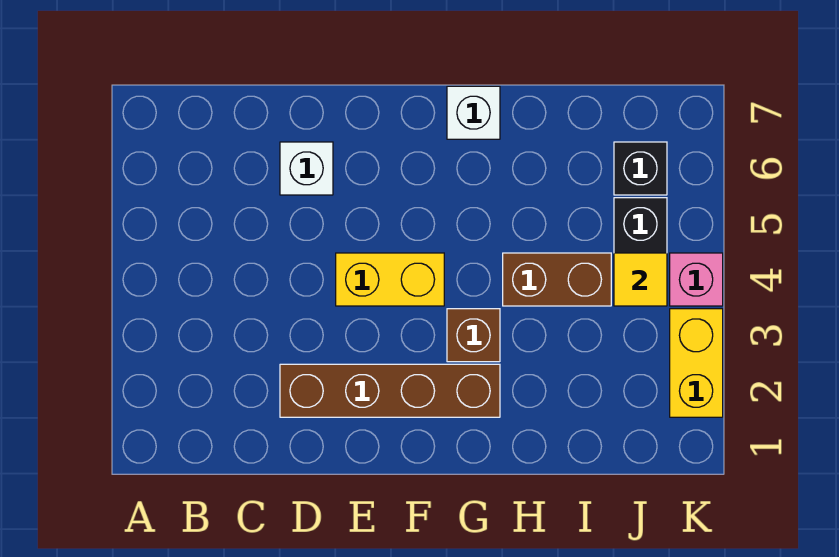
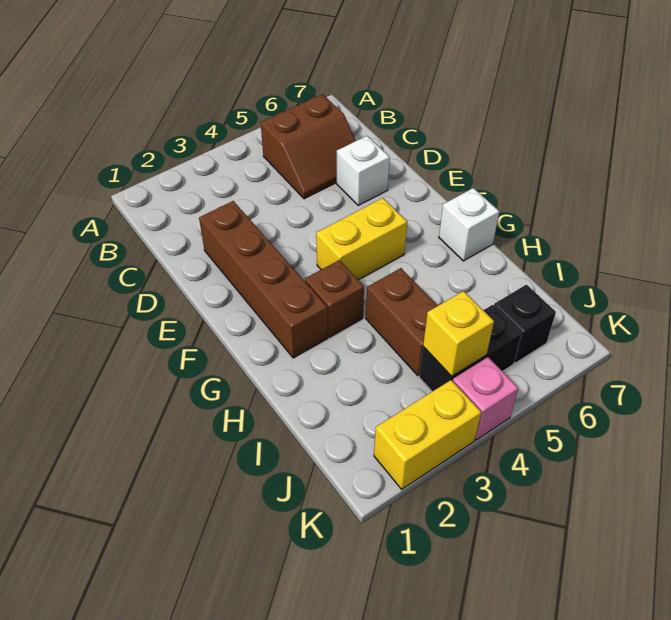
none -> brown 2x2 slope [261,94,355,199]
yellow 1x2 brick [336,253,444,306] -> yellow 1x2 brick turned to [316,198,407,280]
yellow 1x1 tile [614,253,667,306] -> yellow 1x1 brick [423,291,494,376]

